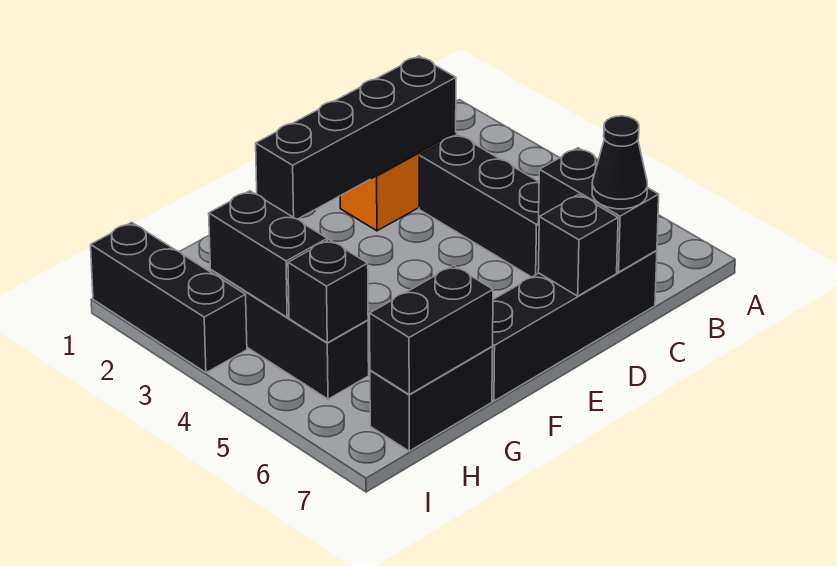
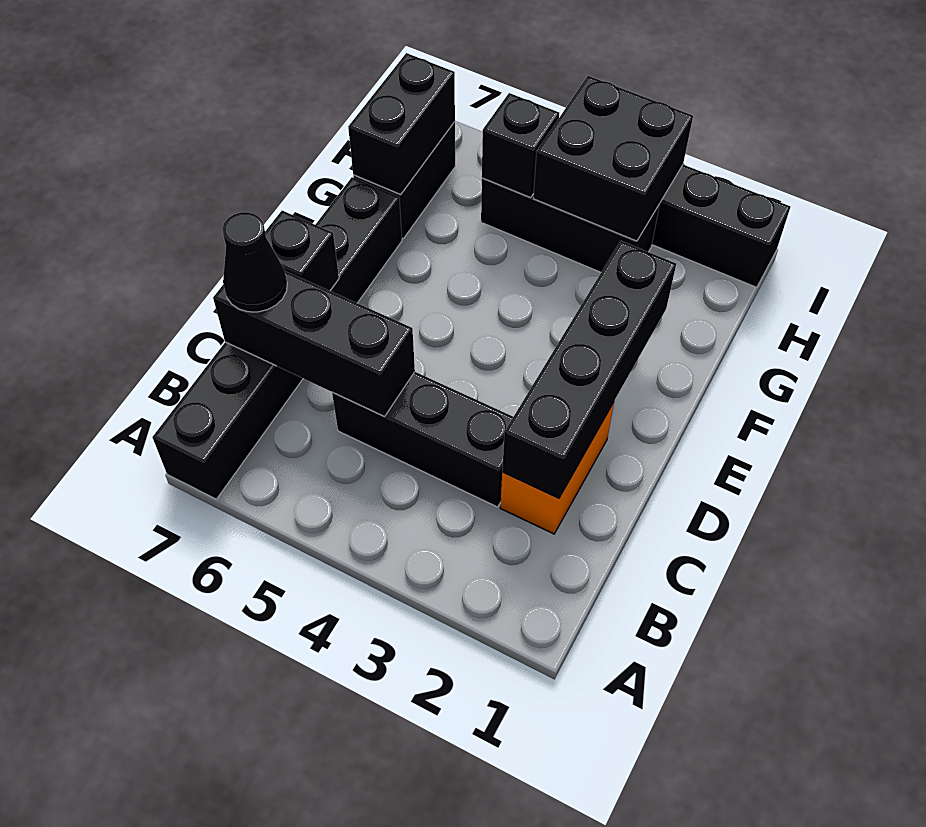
black 1x2 brick [538,148,659,272] -> black 1x3 brick [213,271,415,416]
black 1x4 brick [492,251,657,401] -> black 1x6 brick [153,177,402,499]
black 1x2 brick [209,191,327,317] -> black 2x2 brick [533,76,693,241]

